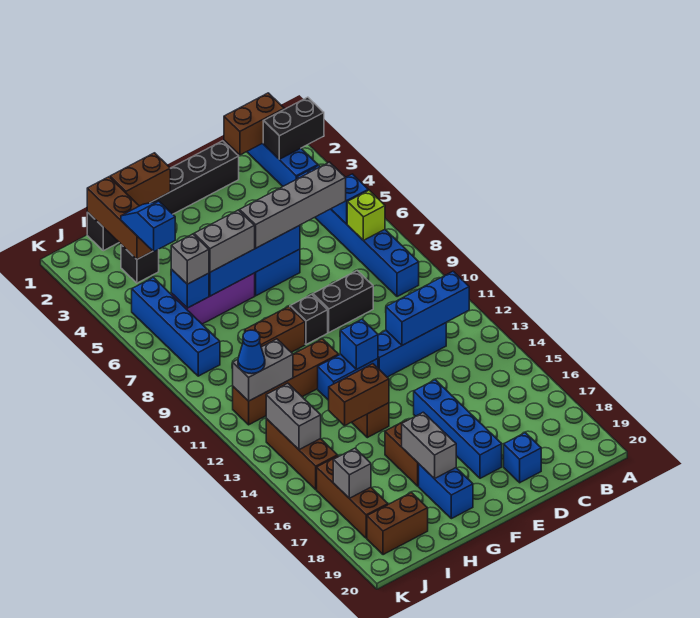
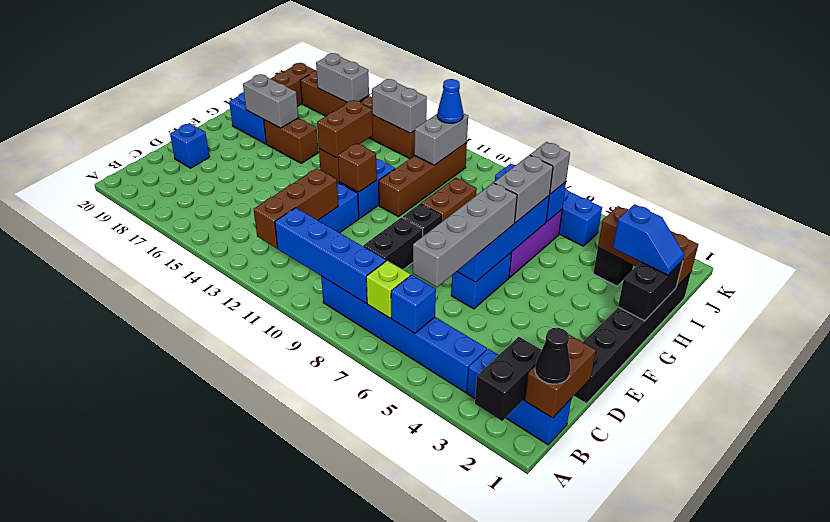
none -> black 1x1 cone [535,328,571,384]
blue 1x3 brick [386,272,469,345] -> brown 1x3 brick [254,168,338,248]
blue 1x4 brick [414,380,502,478] -> blue 1x4 brick moved to [275,208,386,303]
blue 1x1 brick [340,319,378,370] -> brown 1x1 brick [338,143,377,192]
brown 1x2 brick [110,153,170,206] -> black 1x2 brick [618,260,683,321]
blue 1x2 slope [121,201,175,251] -> blue 1x2 slope moved to [613,204,684,275]
grey 1x1 brick [333,448,371,498] -> grey 1x2 brick [316,53,369,102]

